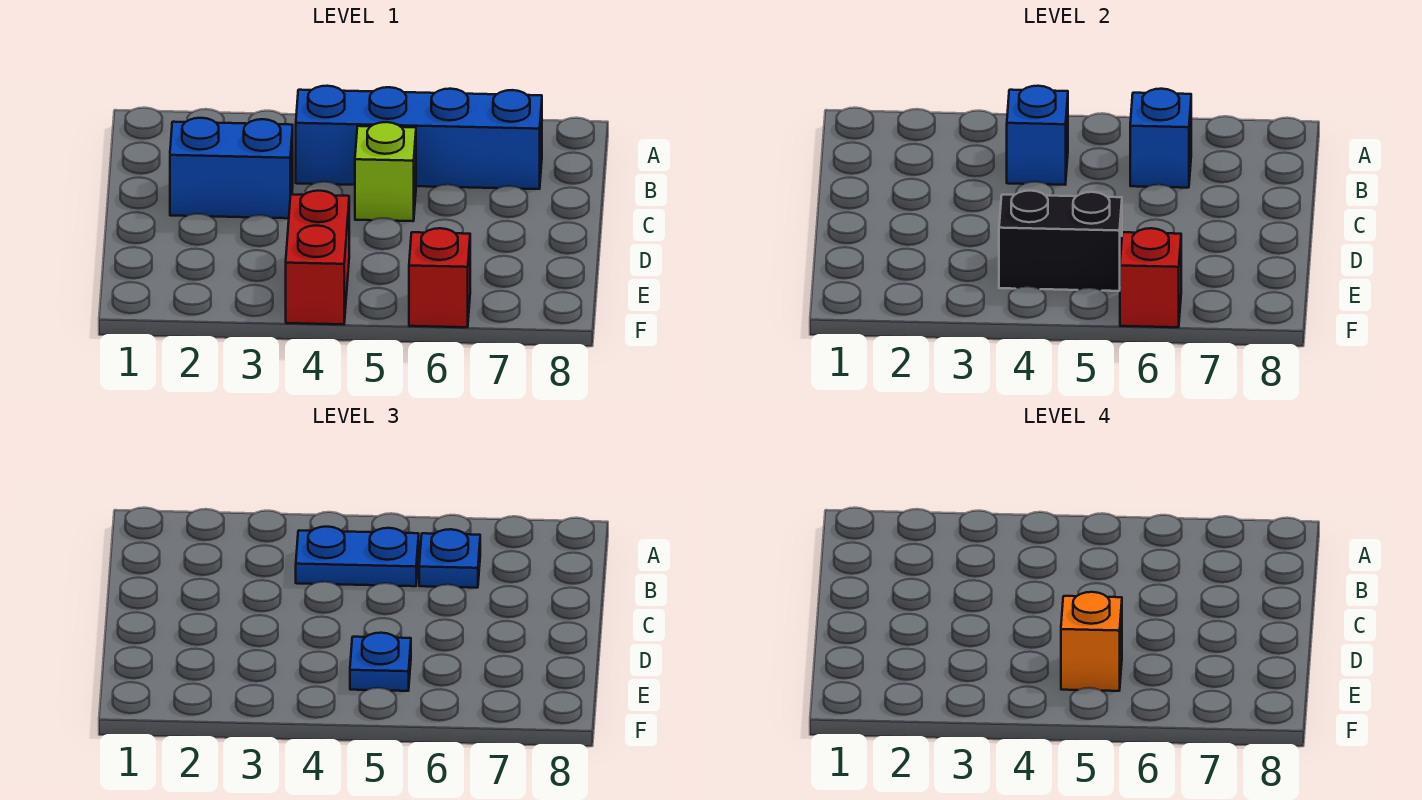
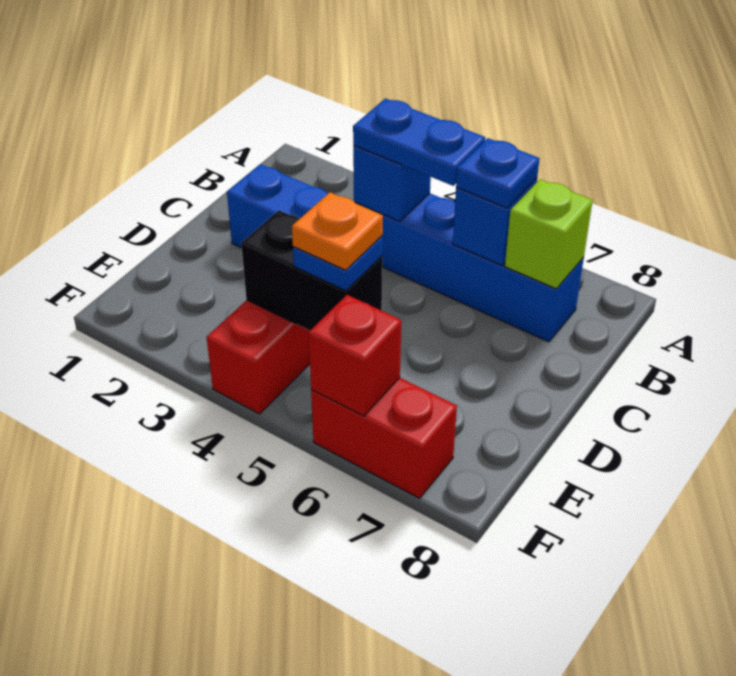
lime 1x1 brick [355,122,416,221] -> lime 1x1 brick moved to [505,179,593,289]
orange 1x1 brick [1061,592,1122,691] -> orange 1x1 plate [292,192,383,270]
red 1x1 brick [409,228,470,327] -> red 1x2 brick [311,378,457,498]

